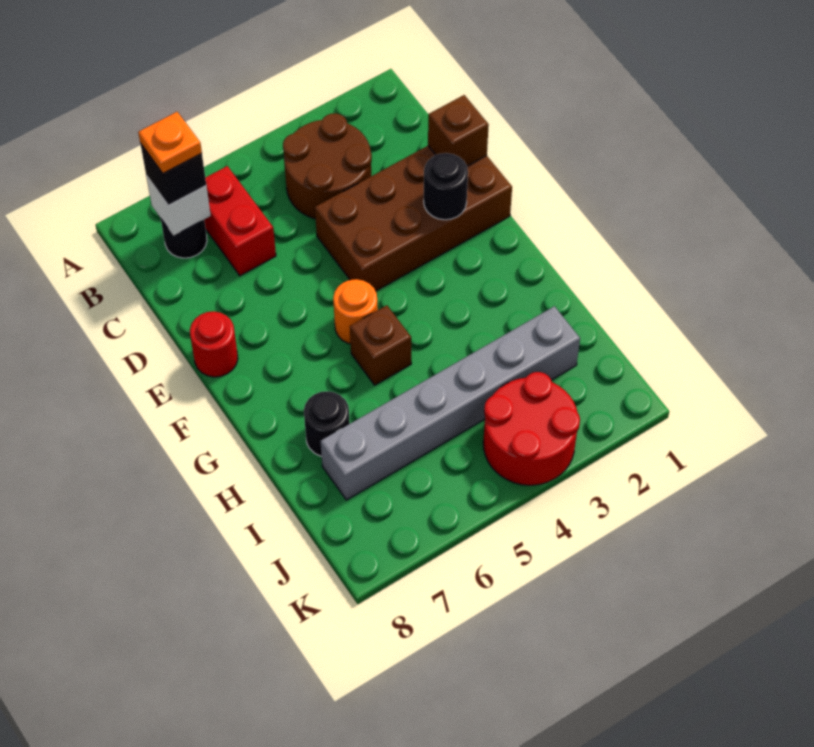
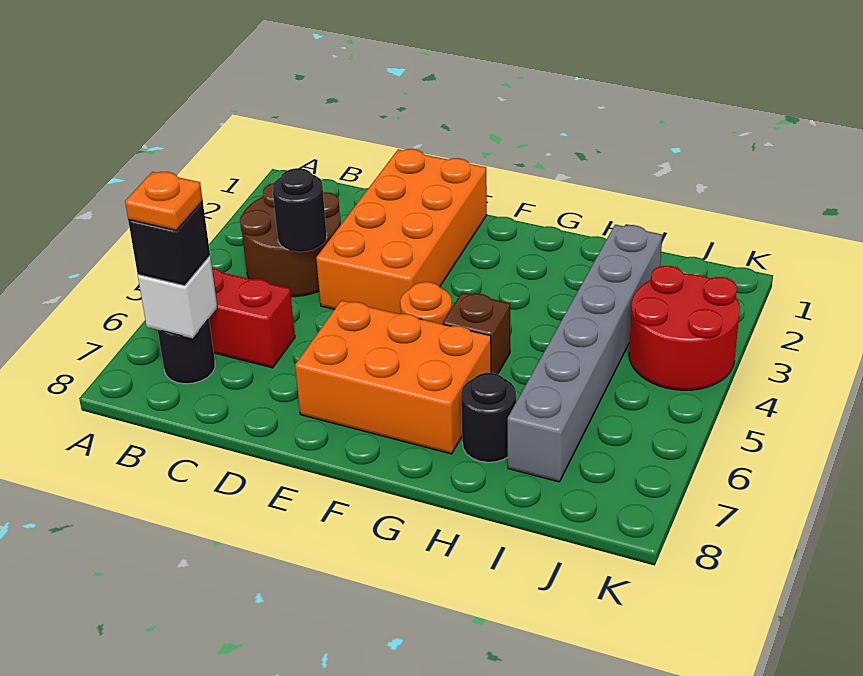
brown 2x4 brick [315,146,512,291] -> orange 2x4 brick [316,149,487,314]
brown 1x1 brick [428,95,489,166] -> none
black 1x1 round brick [424,153,468,220] -> black 1x1 round brick moved to [273,168,327,252]
none -> orange 2x3 brick [295,300,491,454]
red 1x1 round brick [190,311,238,377] -> none

